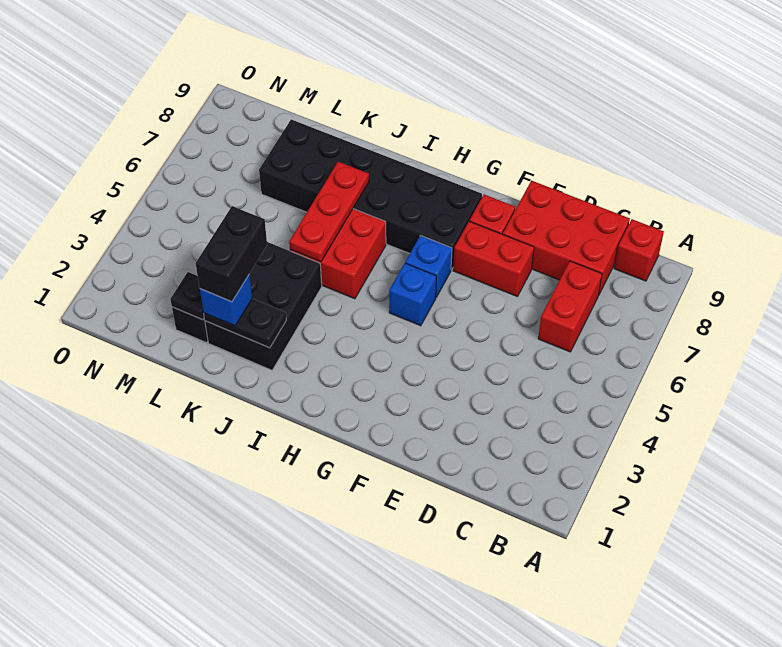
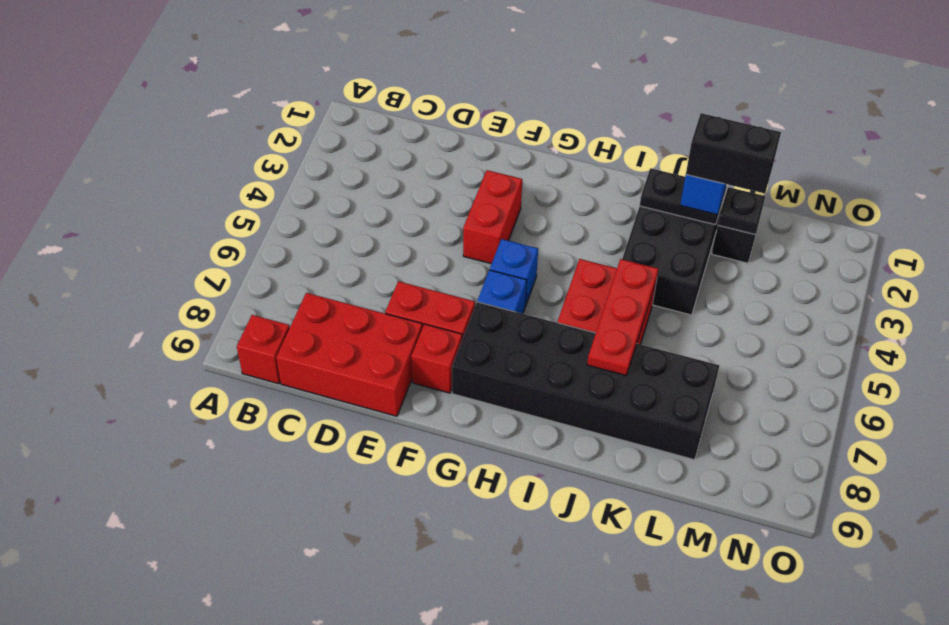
red 1x2 brick [538,261,602,352] -> red 1x2 brick moved to [463,170,522,264]
black 1x2 brick [196,206,267,302] -> black 1x2 brick turned to [686,113,781,193]

